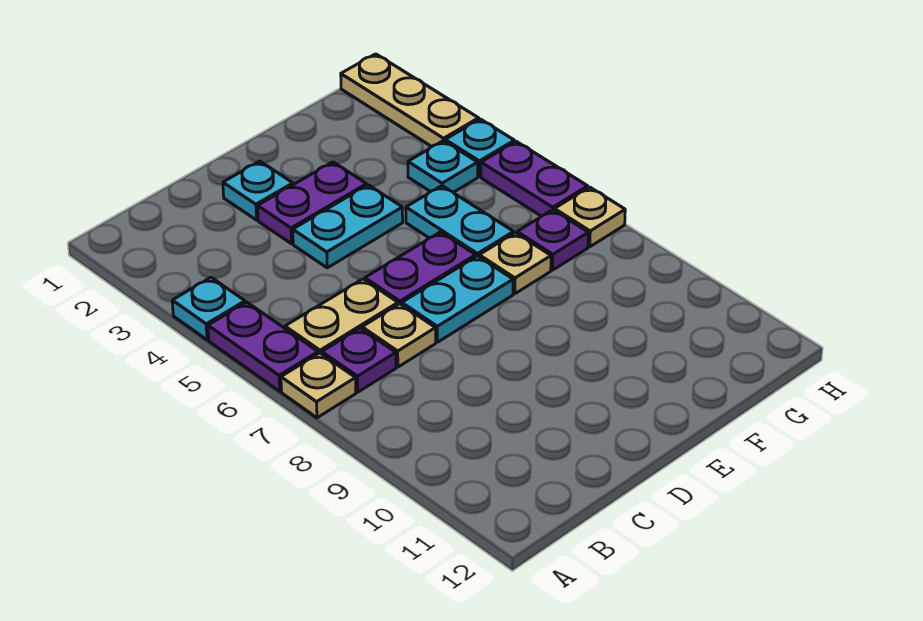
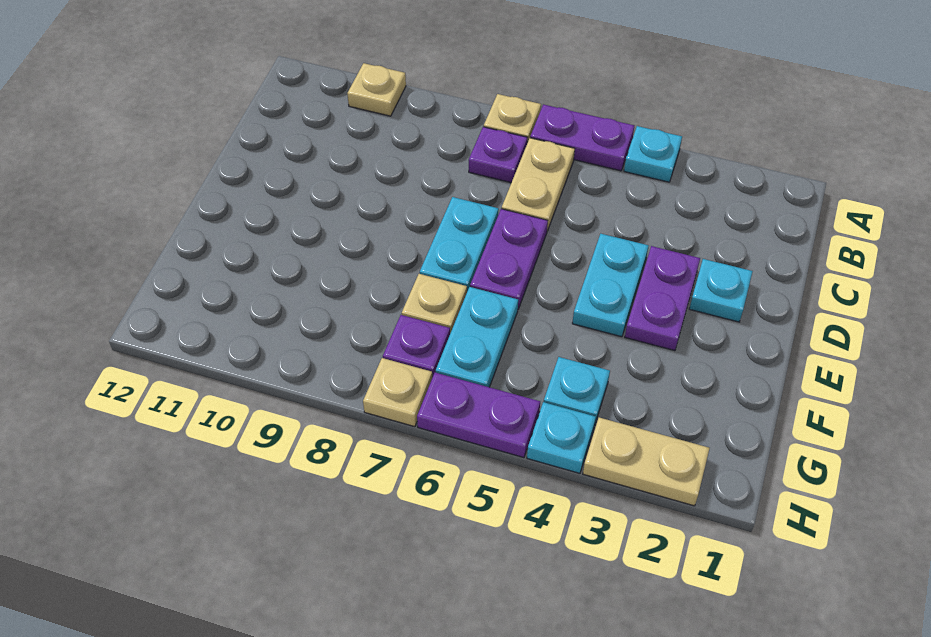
tan 1x1 plate [362,304,436,367] -> tan 1x1 plate moved to [347,63,406,116]
cyan 1x2 plate [406,186,514,257] -> cyan 1x2 plate turned to [436,287,518,387]
tan 1x3 plate [341,54,479,147] -> tan 1x2 plate [583,418,710,506]

